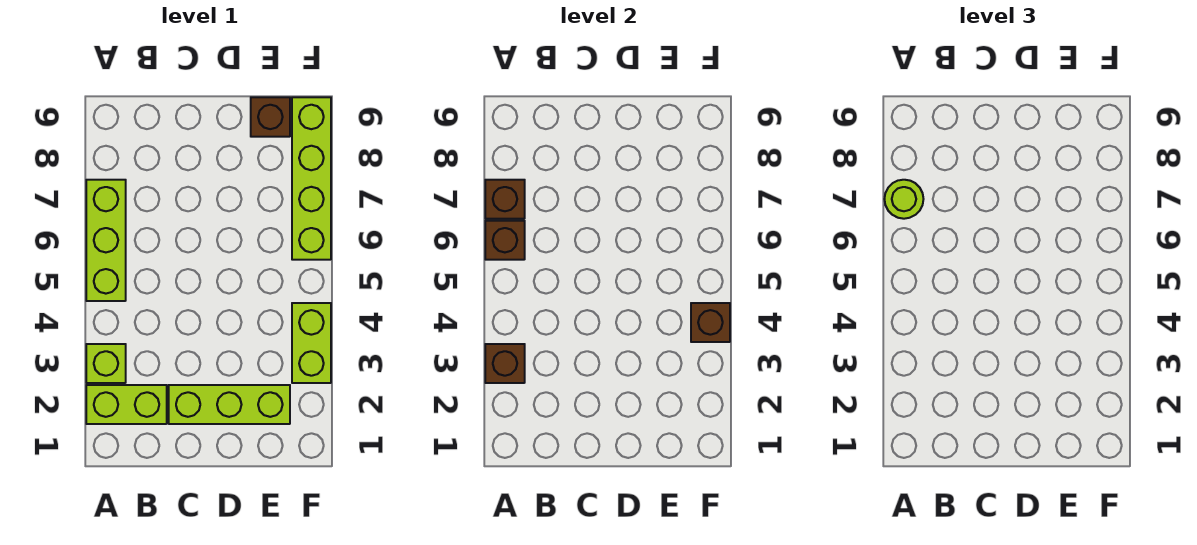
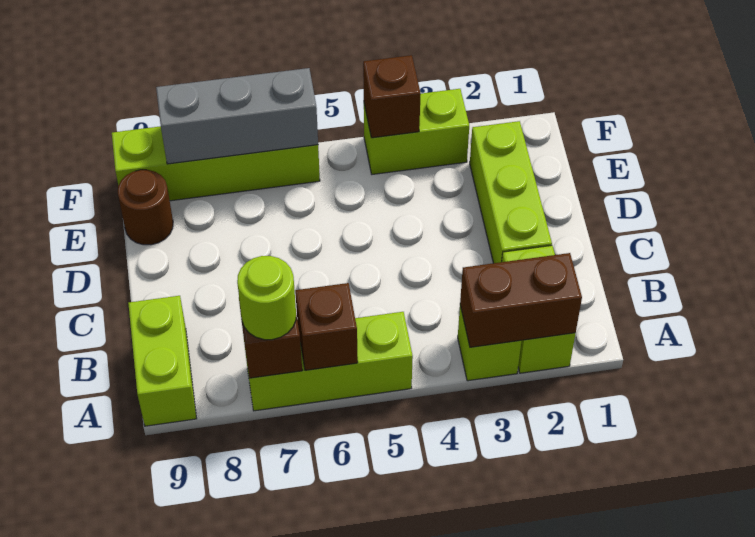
brown 1x1 brick [485,344,525,383] -> brown 1x2 brick [460,253,582,347]
none -> lime 1x2 brick [128,296,197,426]
brown 1x1 brick [251,97,290,137] -> brown 1x1 round brick [118,170,173,245]
none -> grey 1x3 brick [156,68,318,164]

